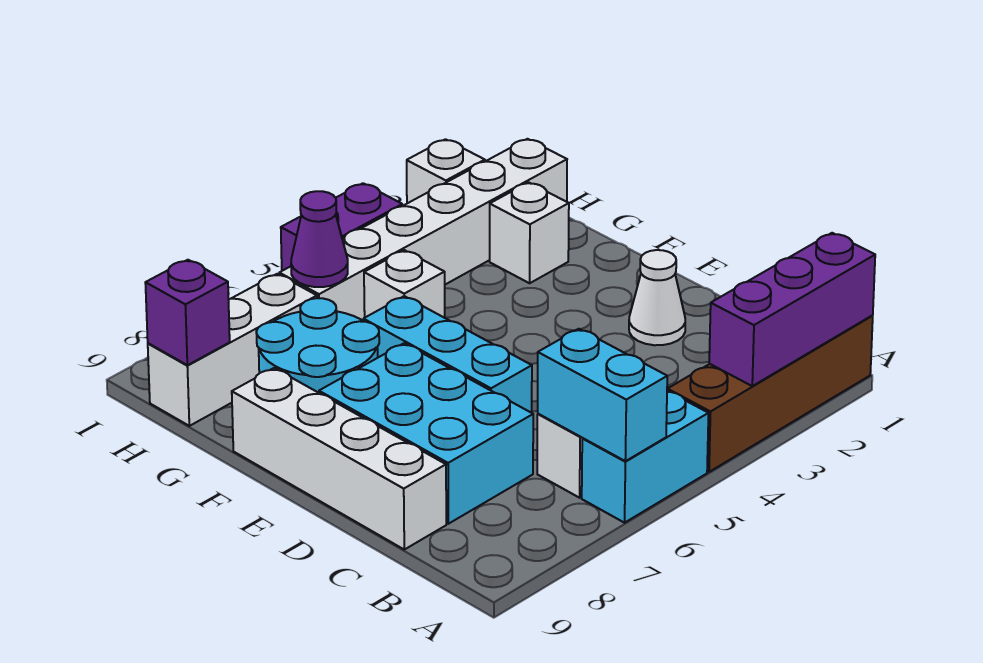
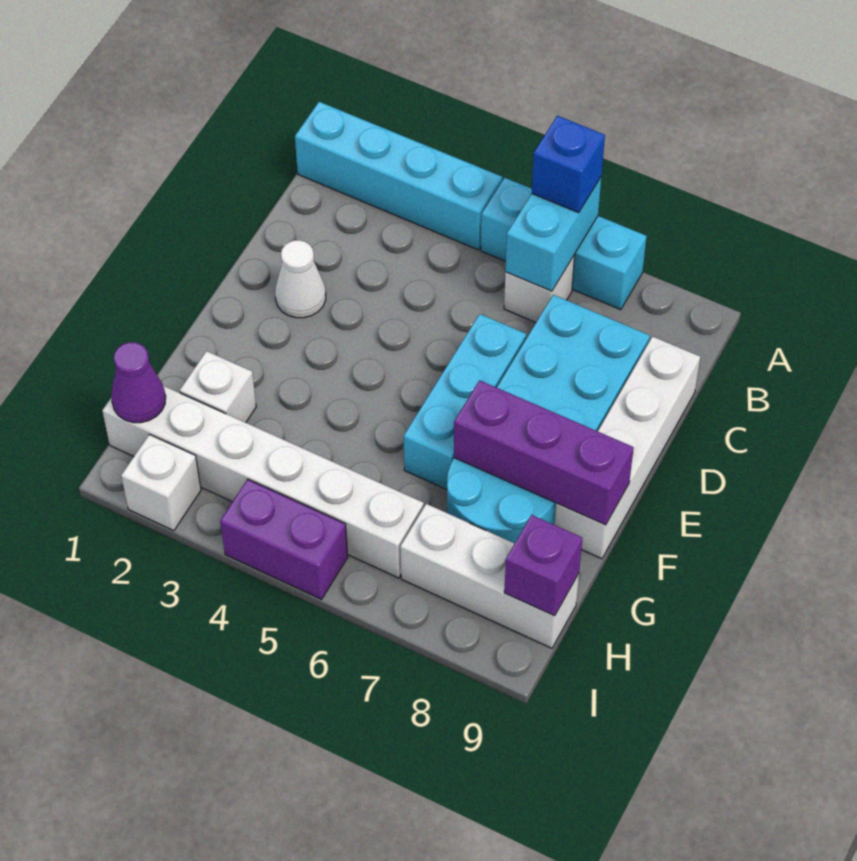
brown 1x4 brick [667,315,873,472] -> cyan 1x4 brick [295,102,502,250]
purple 1x3 brick [709,233,875,386] -> purple 1x3 brick moved to [454,380,634,525]
cyan 1x2 brick [582,391,708,523] -> cyan 1x3 brick [481,178,647,310]
none -> blue 1x1 brick [532,116,605,213]
white 1x1 brick [364,250,445,318] -> none
purple 1x1 cone [291,191,348,287] -> purple 1x1 cone moved to [111,342,166,423]

